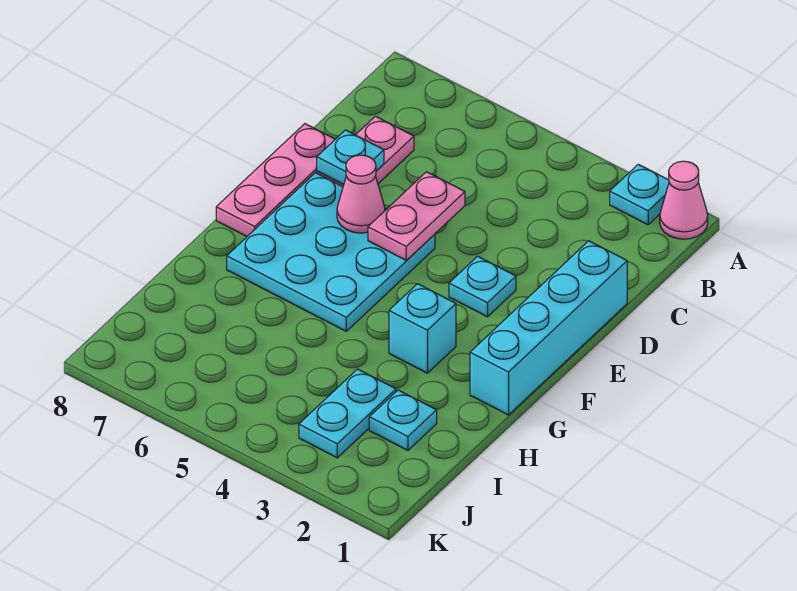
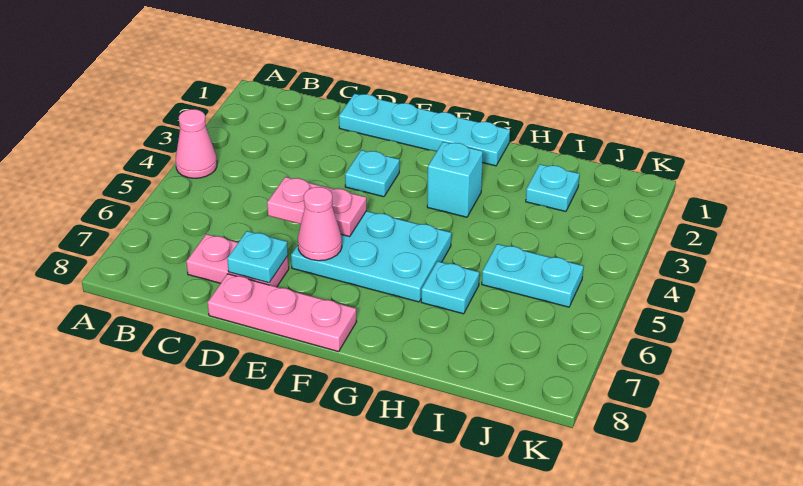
pink 1x1 cone [660,161,708,239] -> pink 1x1 cone moved to [176,109,217,178]
cyan 1x1 plate [610,164,669,225] -> cyan 1x1 plate moved to [421,261,479,314]
cyan 1x4 brick [470,241,627,415] -> cyan 1x4 plate [339,94,510,166]
cyan 3x3 plate [227,173,435,331] -> cyan 2x3 plate [291,211,451,302]
cyan 1x2 plate [299,369,396,458] -> cyan 1x2 plate moved to [482,244,583,307]

